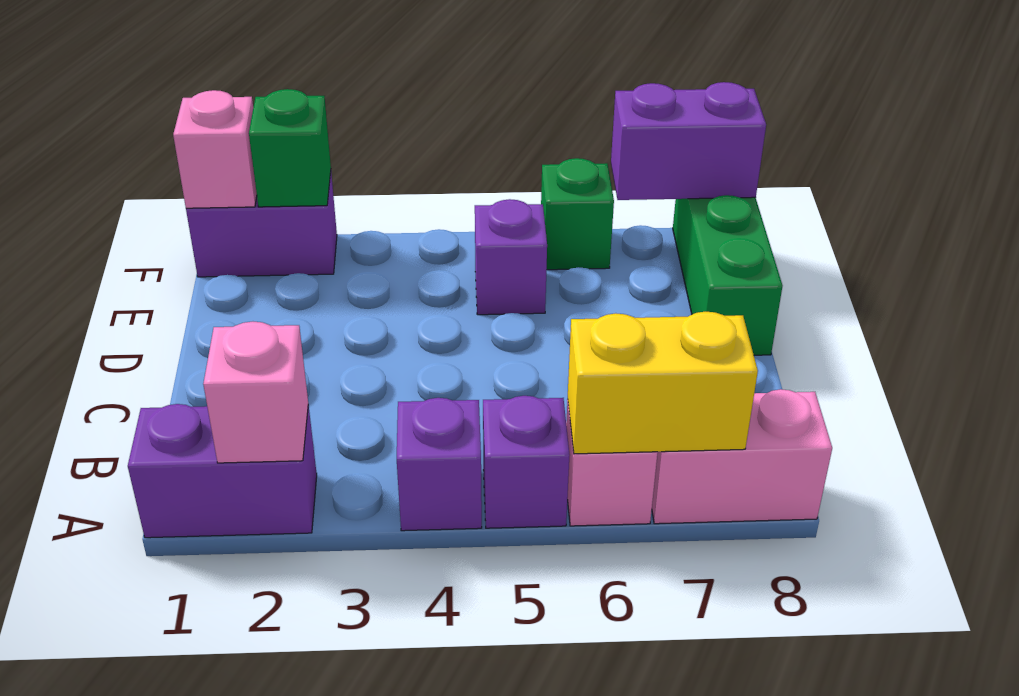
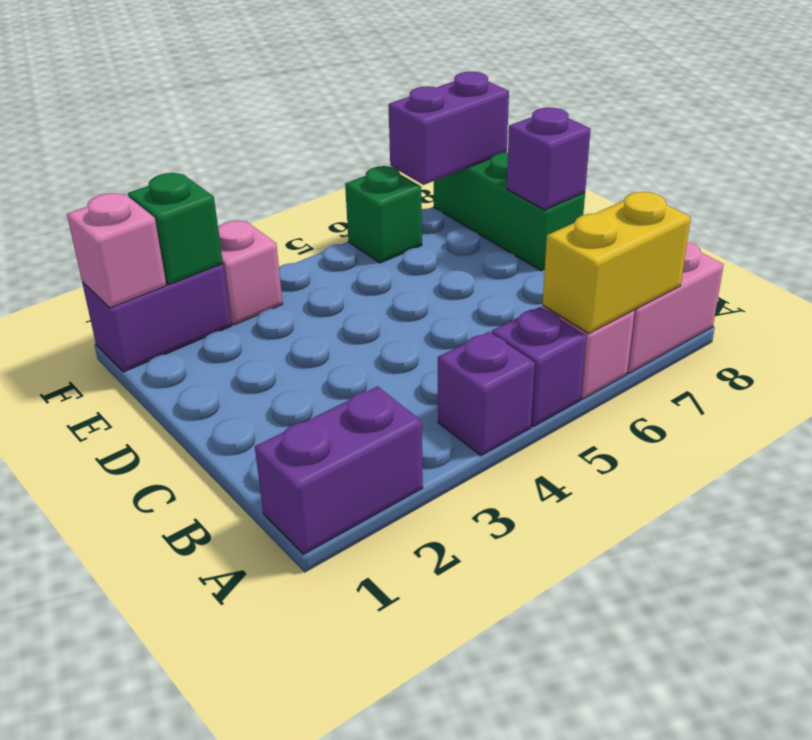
pink 1x1 brick [203,322,308,463] -> pink 1x1 brick moved to [218,221,283,325]
purple 1x1 brick [475,199,547,315] -> purple 1x1 brick moved to [507,108,591,210]

